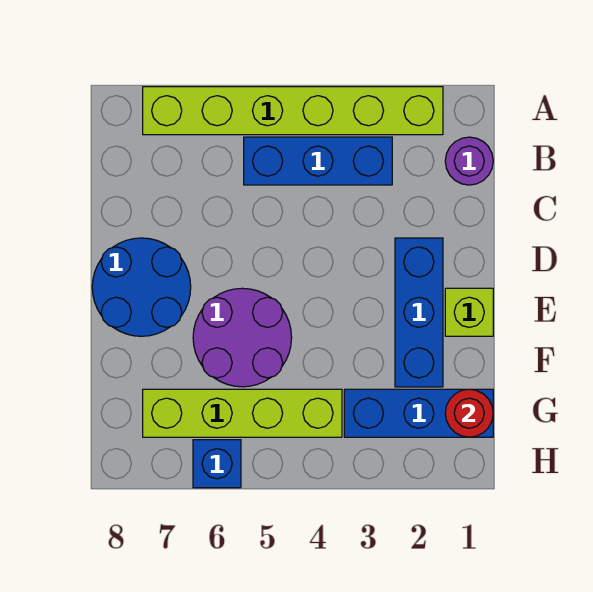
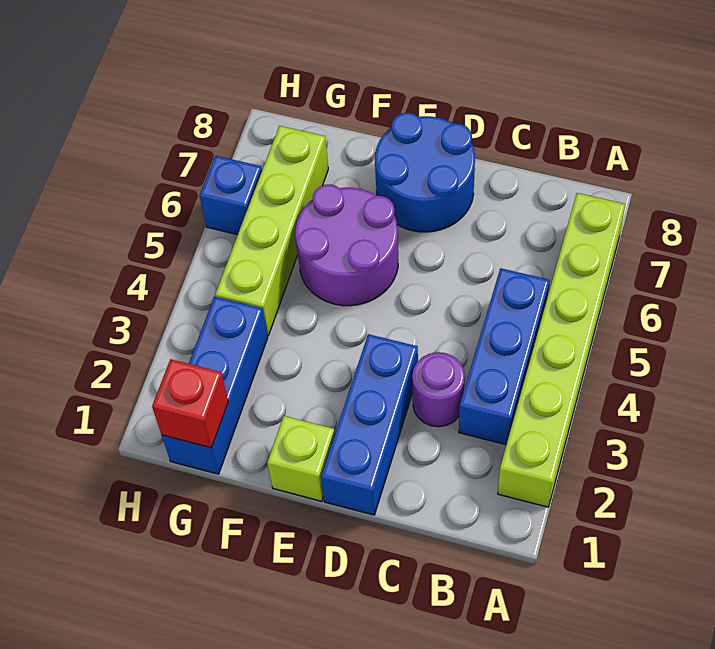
purple 1x1 round brick [445,137,493,185] -> purple 1x1 round brick moved to [412,352,465,427]
blue 1x3 brick [395,238,443,387] -> blue 1x3 brick turned to [321,334,418,515]
red 1x1 round brick [445,389,493,437] -> red 1x1 brick [152,359,228,448]

